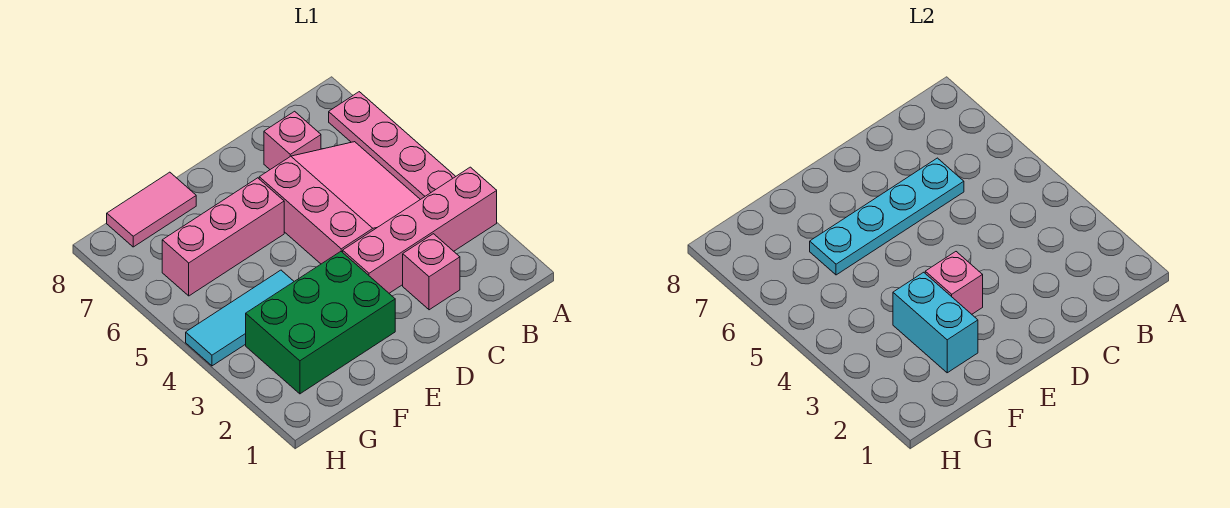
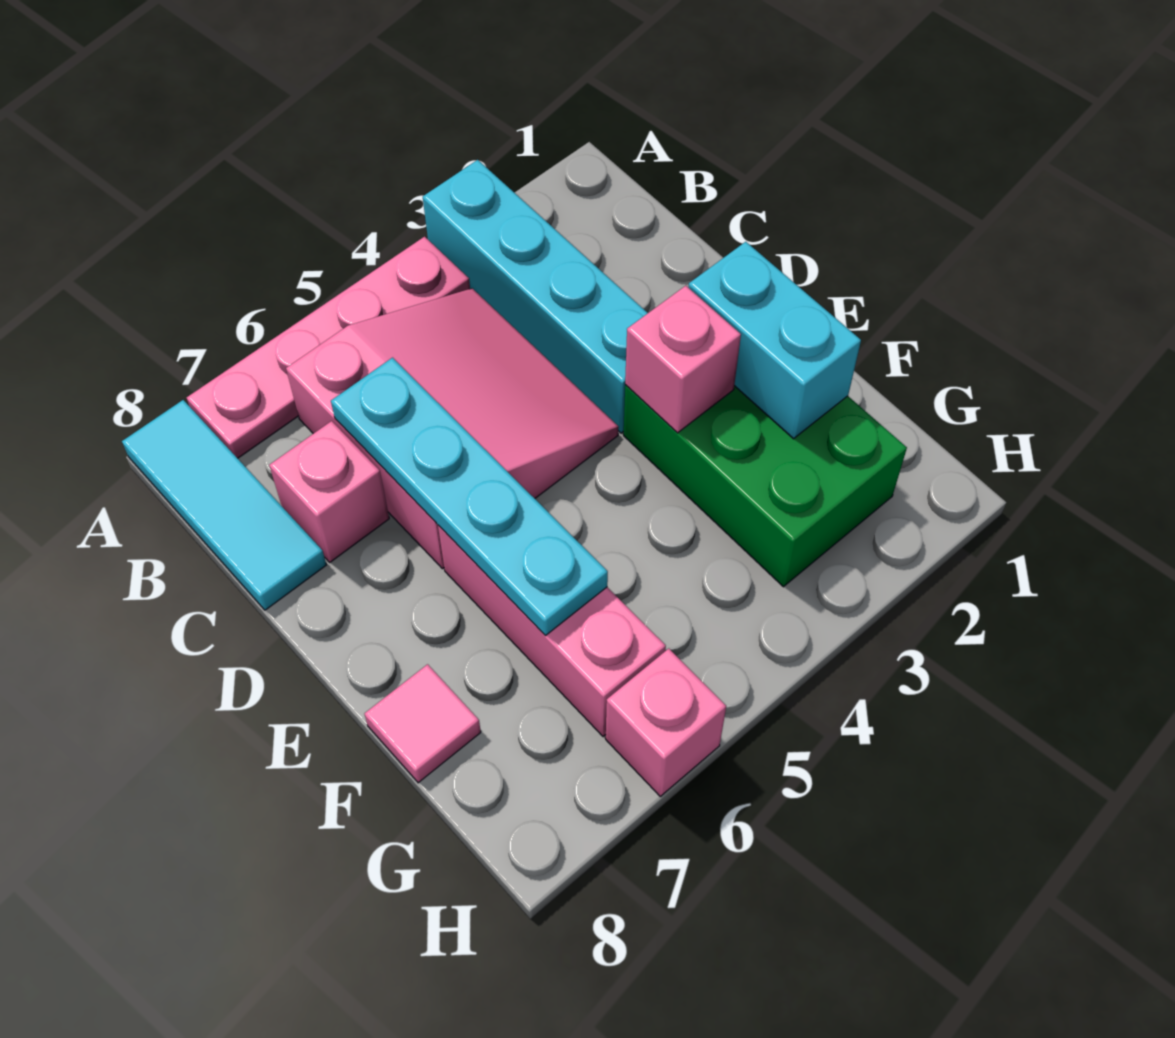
pink 1x4 brick [343,167,497,293] -> cyan 1x4 brick [423,160,648,433]
pink 3x3 slope [259,142,420,264] -> pink 3x3 slope turned to [286,288,619,569]
pink 1x1 brick [403,234,460,310] -> pink 1x1 brick moved to [606,648,726,796]
cyan 1x2 brick [893,272,978,373] -> cyan 1x2 brick turned to [688,242,861,439]
cyan 1x3 tile [186,270,294,366] -> cyan 1x3 tile moved to [122,400,326,610]
pink 1x2 tile [107,172,196,247] -> pink 1x1 tile [364,664,481,783]

